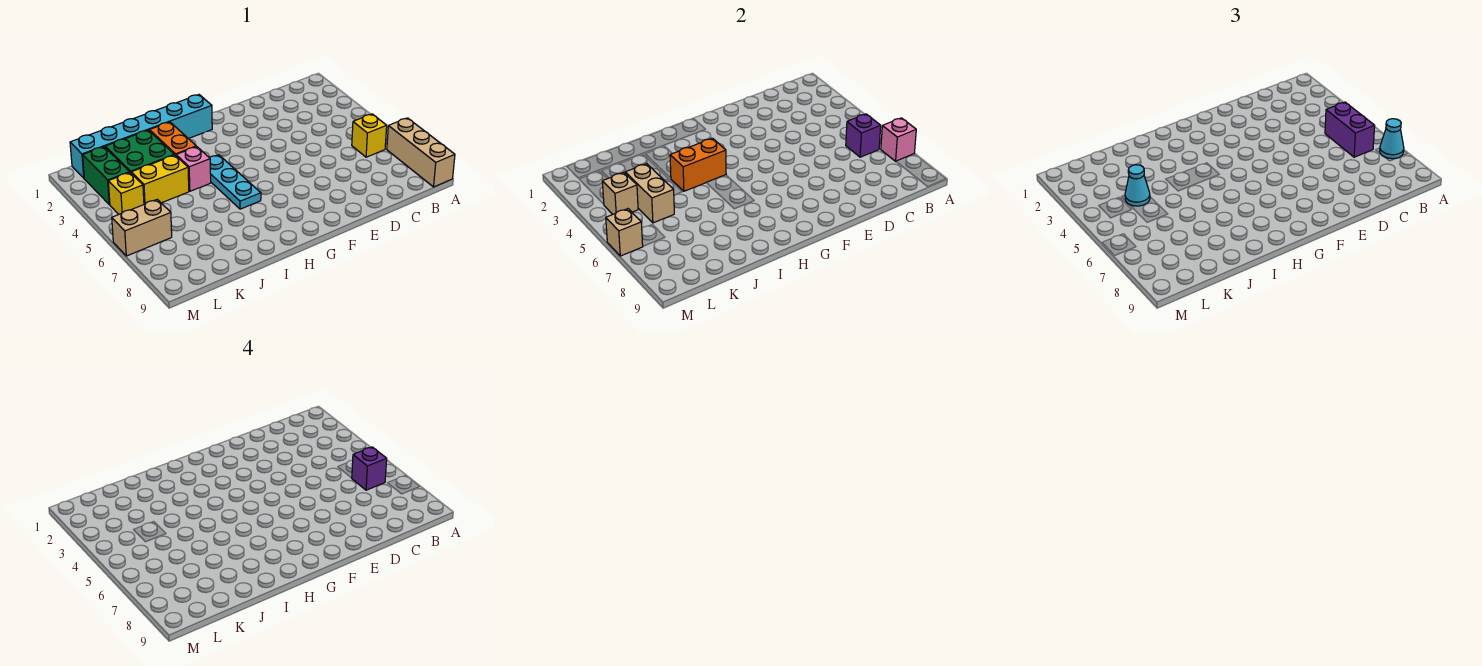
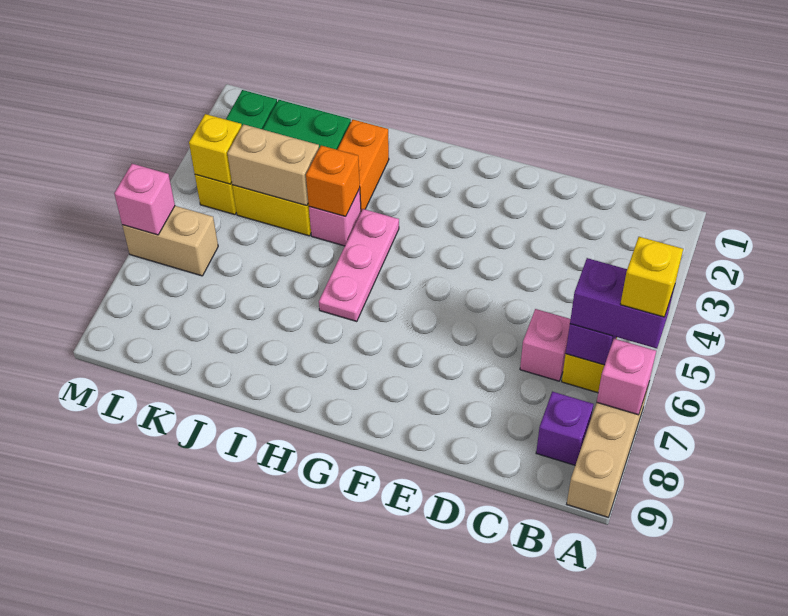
none -> yellow 1x1 brick [620,237,683,317]
cyan 1x1 cone [1380,119,1404,159] -> none
purple 1x2 brick [1325,102,1375,157] -> purple 1x2 brick turned to [570,258,675,348]
purple 1x1 brick [352,447,387,490] -> purple 1x1 brick moved to [536,392,594,465]
none -> pink 1x1 brick [520,309,570,381]
cyan 1x6 brick [70,95,212,178] -> none
cyan 1x3 plate [210,155,261,209] -> pink 1x3 plate [319,209,399,322]
orange 1x2 brick [670,138,726,191] -> orange 1x1 brick [306,146,360,216]
tan 1x2 brick [625,164,674,223] -> tan 1x2 brick turned to [228,124,319,206]
cyan 1x1 cone [1125,165,1150,206] -> none
tan 1x1 brick [602,173,638,214] -> yellow 1x1 brick [189,114,242,184]
tan 1x1 brick [606,209,643,256] -> pink 1x1 brick [114,164,175,235]

